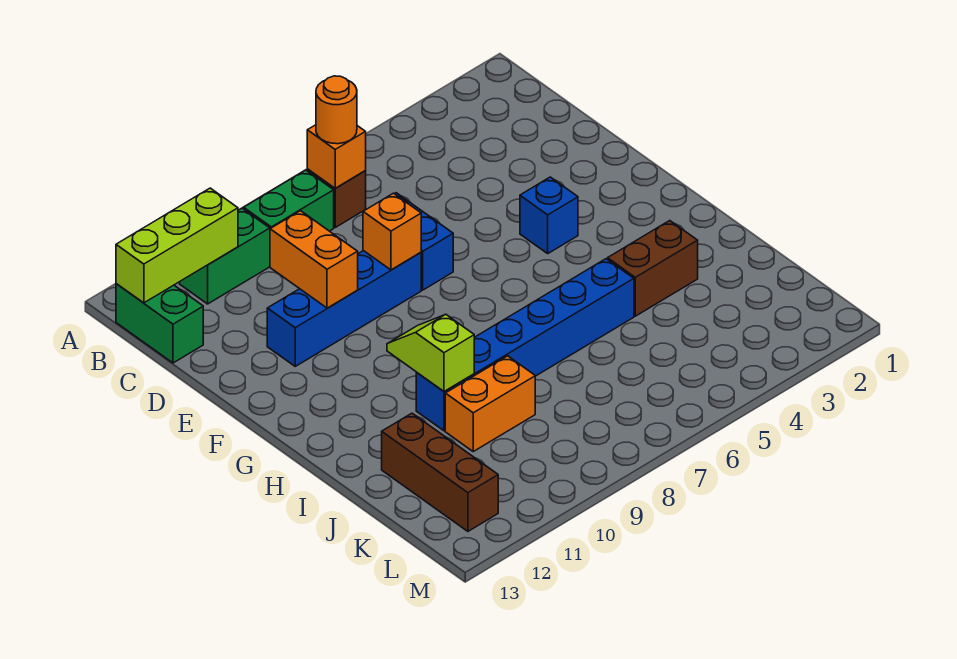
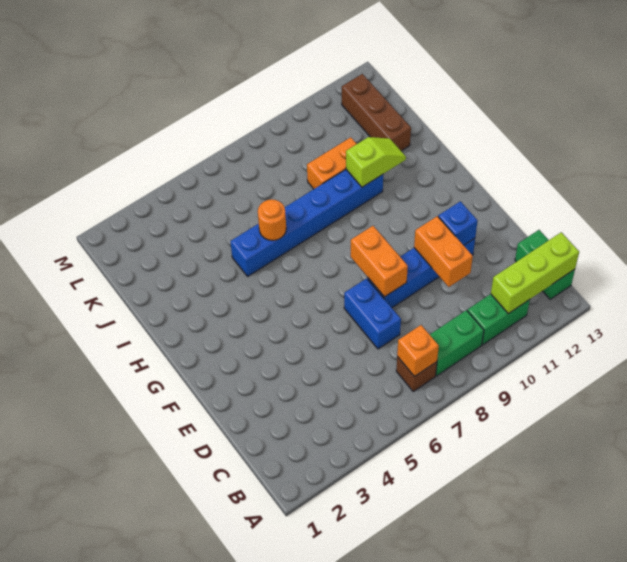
orange 1x1 round brick [316,76,357,144] -> orange 1x1 round brick moved to [258,199,286,241]
orange 1x1 brick [363,193,421,270] -> orange 1x2 brick [351,226,408,297]
blue 1x1 brick [520,177,578,253] -> blue 1x1 brick moved to [438,201,477,245]
lime 1x2 slope [387,314,474,392] -> lime 1x2 slope turned to [346,137,406,187]
brown 1x2 brick [608,221,698,316] -> none

